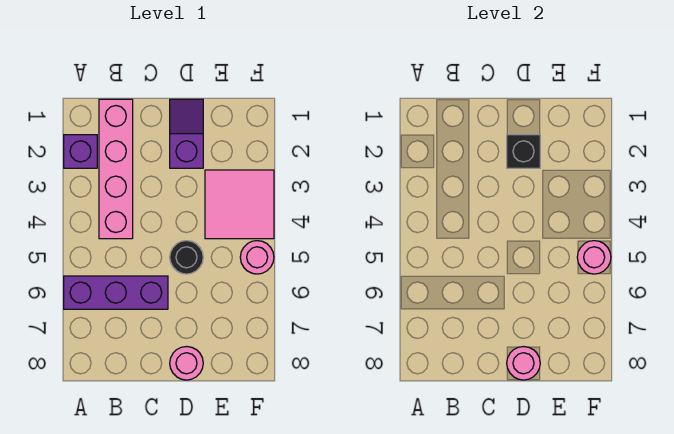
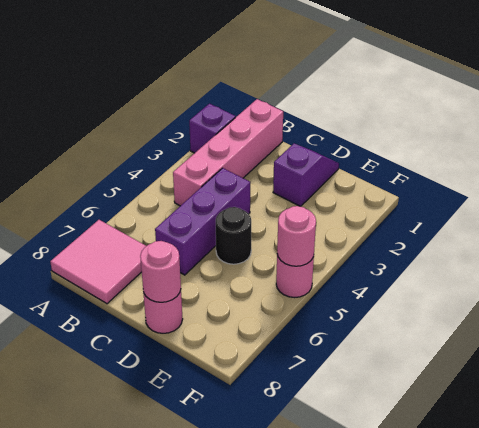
purple 1x3 brick [64,276,168,309] -> purple 1x3 brick turned to [155,168,250,275]
black 1x1 brick [507,135,540,168] -> none
pink 2x2 tile [205,170,274,239] -> pink 2x2 tile moved to [50,220,146,304]

